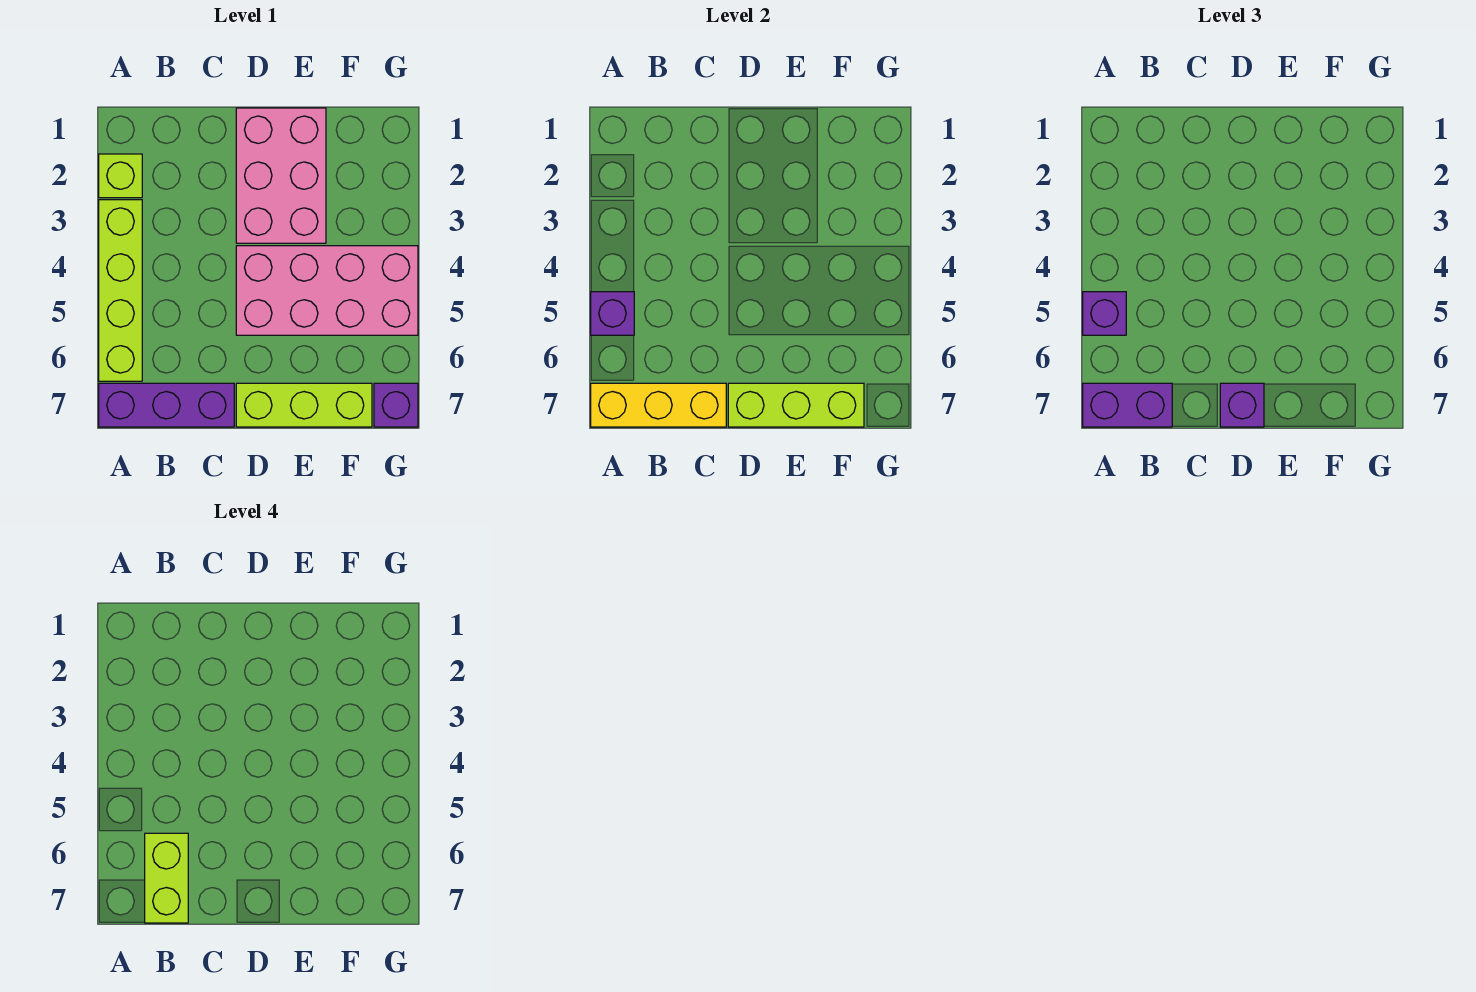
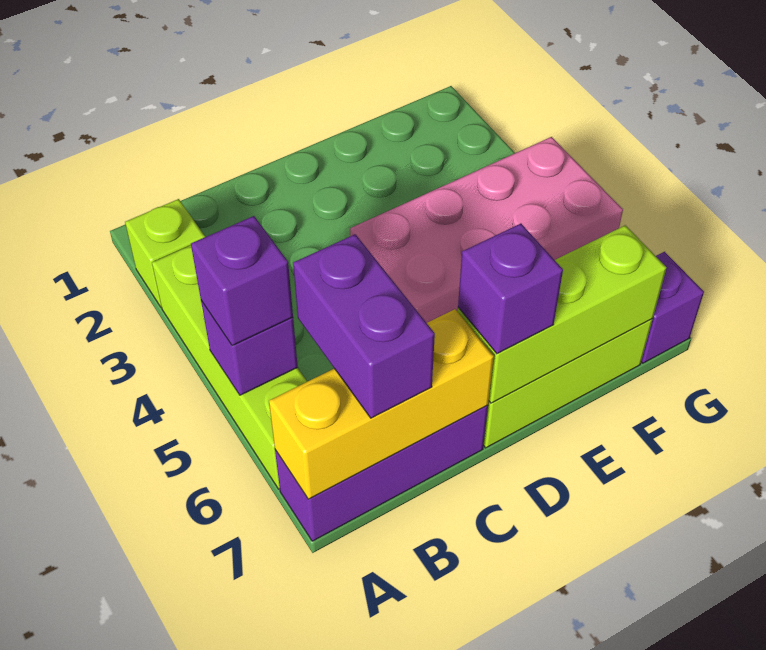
purple 1x2 brick [1083,383,1172,427] -> purple 1x2 brick turned to [293,234,435,418]
lime 1x2 brick [145,833,188,923] -> none
pink 2x3 brick [236,108,326,243] -> none

